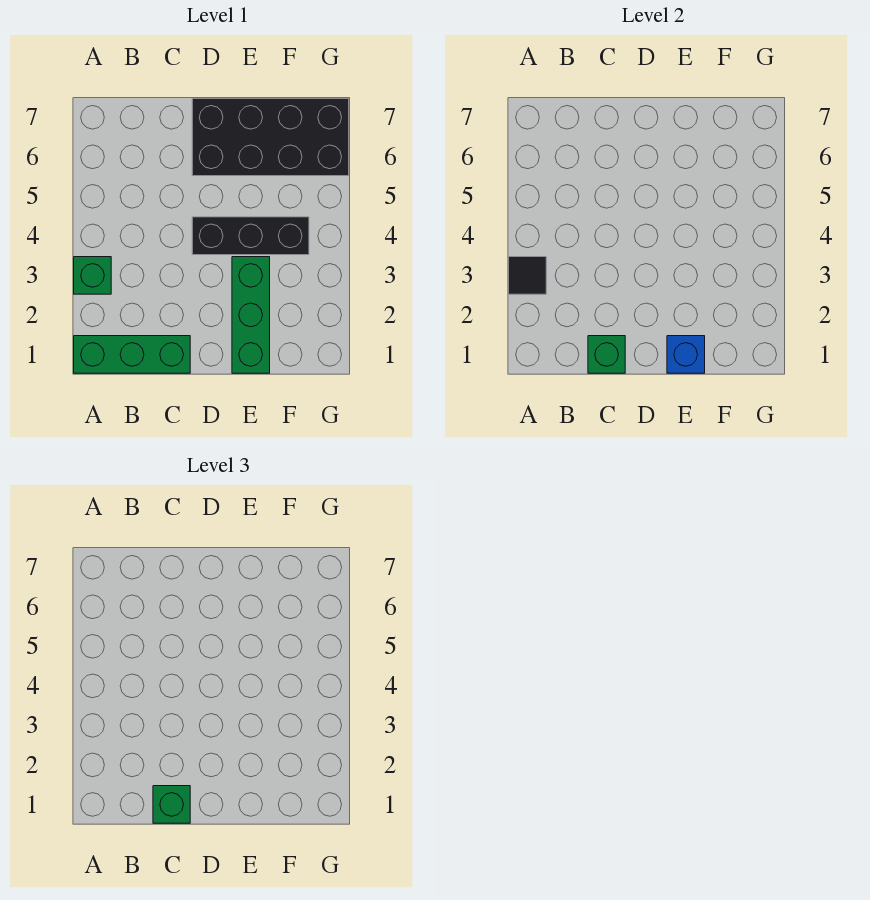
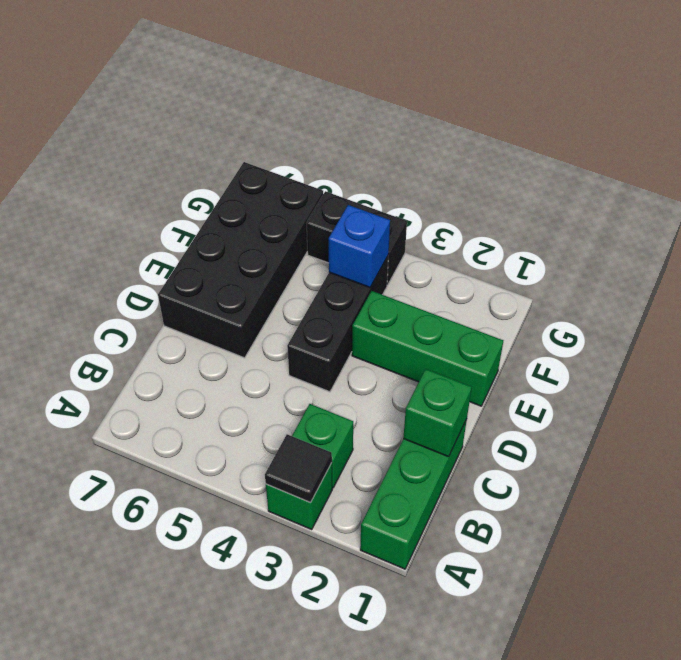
green 1x1 brick [153,786,190,823] -> green 1x1 brick moved to [292,404,353,488]
blue 1x1 brick [667,336,705,373] -> blue 1x1 brick moved to [329,205,390,288]
none -> black 1x2 brick [307,191,407,285]

